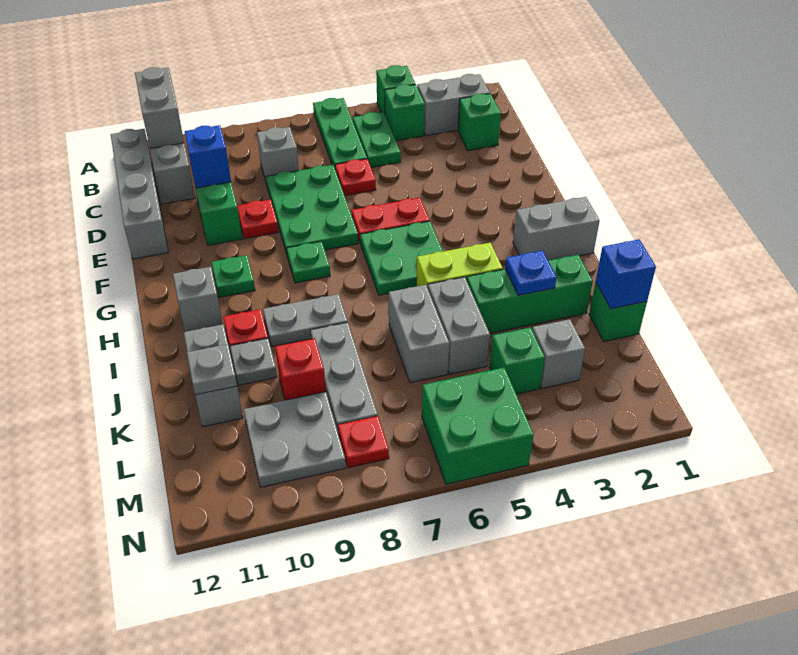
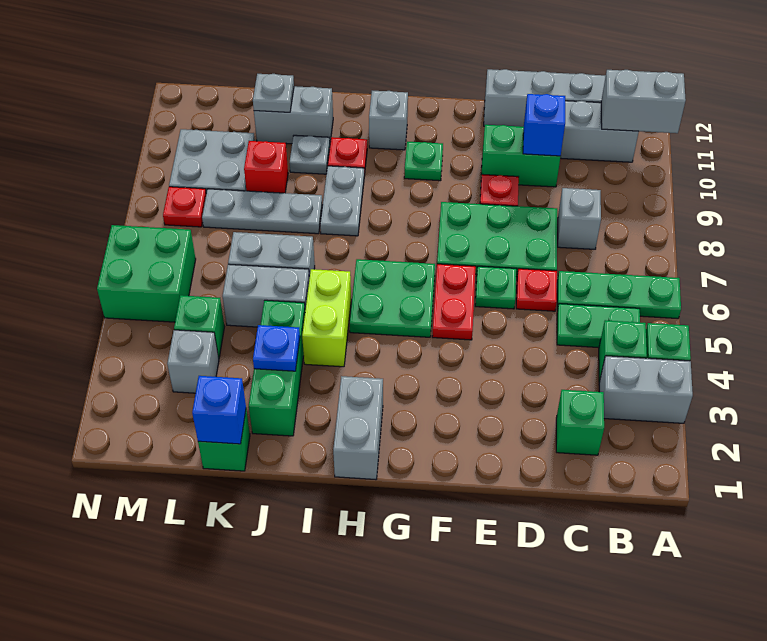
grey 1x2 brick [417,74,490,136] -> grey 1x2 brick turned to [599,356,693,423]
green 1x1 plate [287,241,330,283] -> green 1x1 plate moved to [475,266,516,309]

